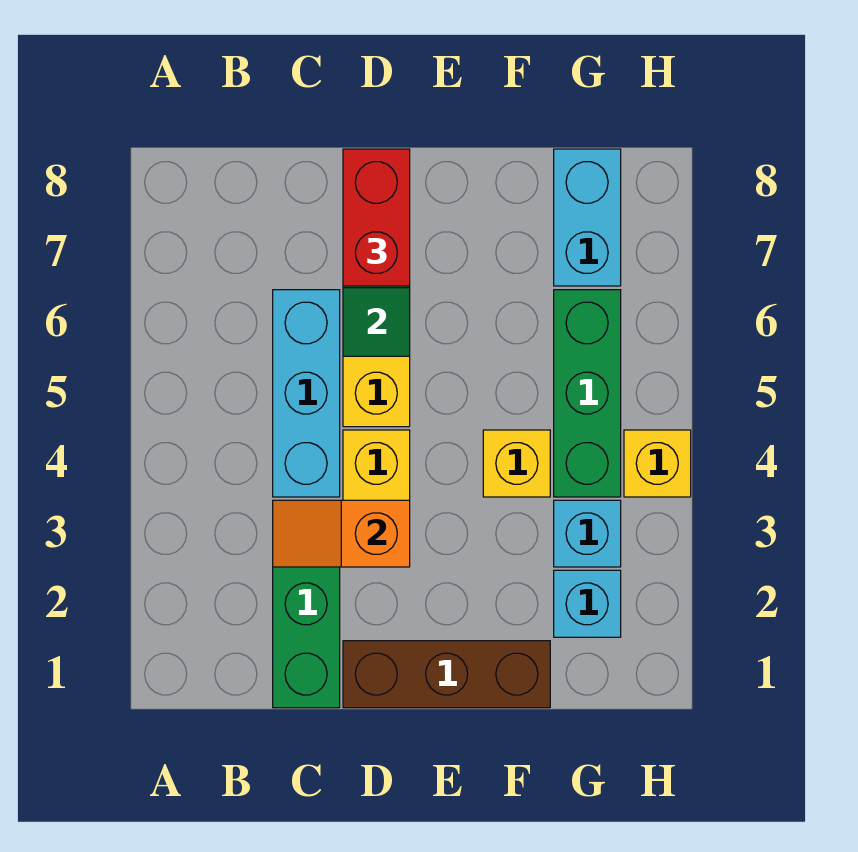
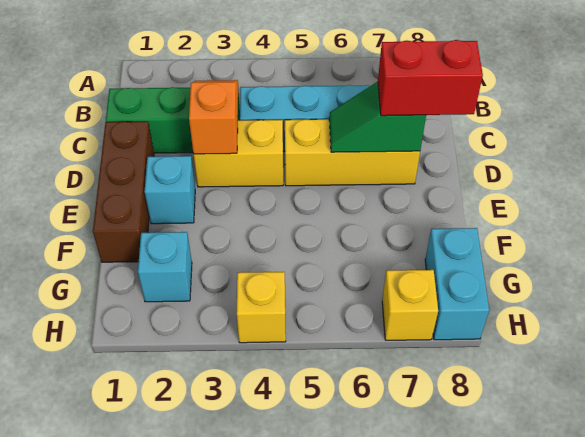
yellow 1x1 brick [483,430,550,497] -> yellow 1x1 brick moved to [382,270,438,340]
cyan 1x1 brick [554,500,621,567] -> cyan 1x1 brick moved to [144,156,195,224]
green 1x3 brick [554,290,621,497] -> none
cyan 1x2 brick [554,149,621,286] -> cyan 1x2 brick turned to [425,228,489,340]

